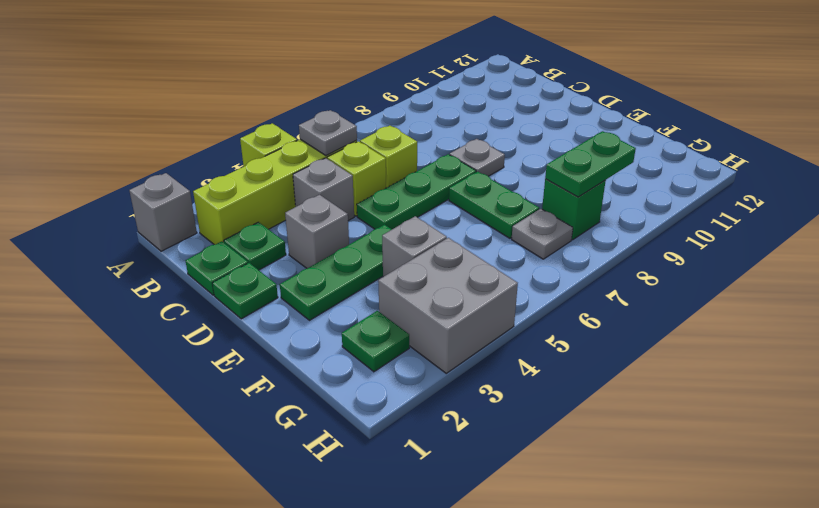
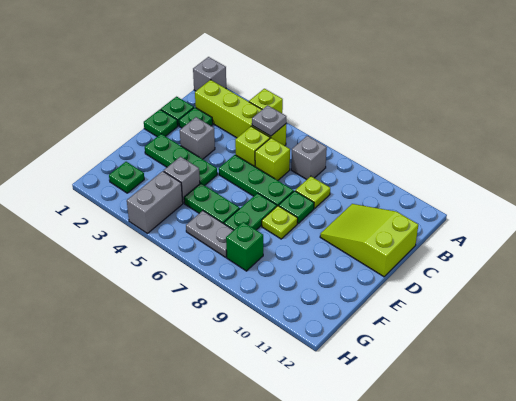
grey 1x1 brick [293,158,354,221] -> grey 1x1 brick moved to [291,136,327,179]
none -> lime 1x1 plate [295,176,330,208]
none -> lime 2x3 slope [320,204,418,277]
grey 1x1 plate [450,139,505,176] -> green 1x1 plate [279,191,314,223]
none -> lime 1x1 plate [262,206,298,239]
grey 2x2 brick [378,238,518,373] -> grey 1x2 brick [127,171,183,233]
grey 1x1 plate [512,209,573,259] -> grey 1x2 plate [186,211,234,257]
green 1x2 plate [545,131,636,197] -> green 1x2 plate moved to [184,183,240,224]

